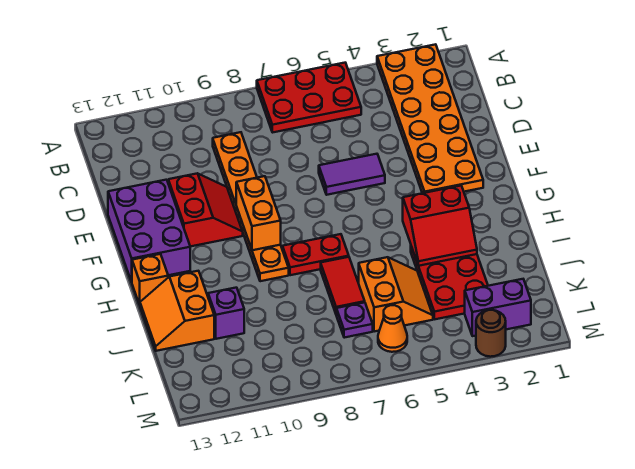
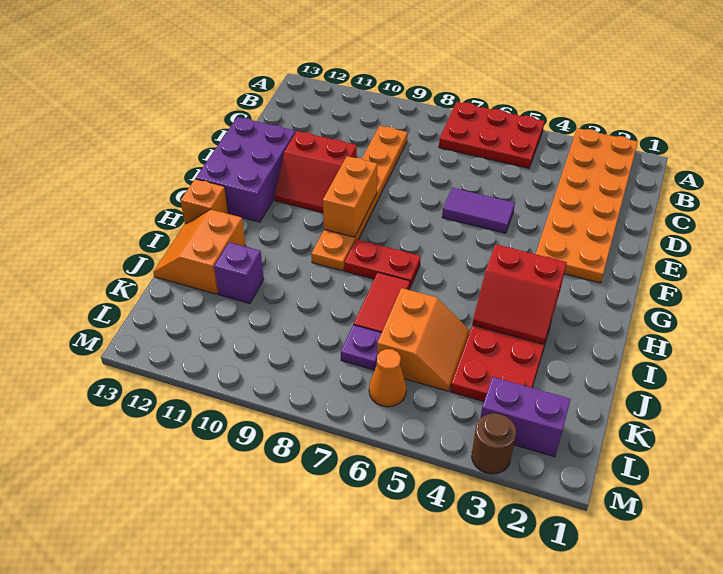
red 2x2 slope [168,173,243,247] -> red 2x2 slope turned to [274,131,357,213]

